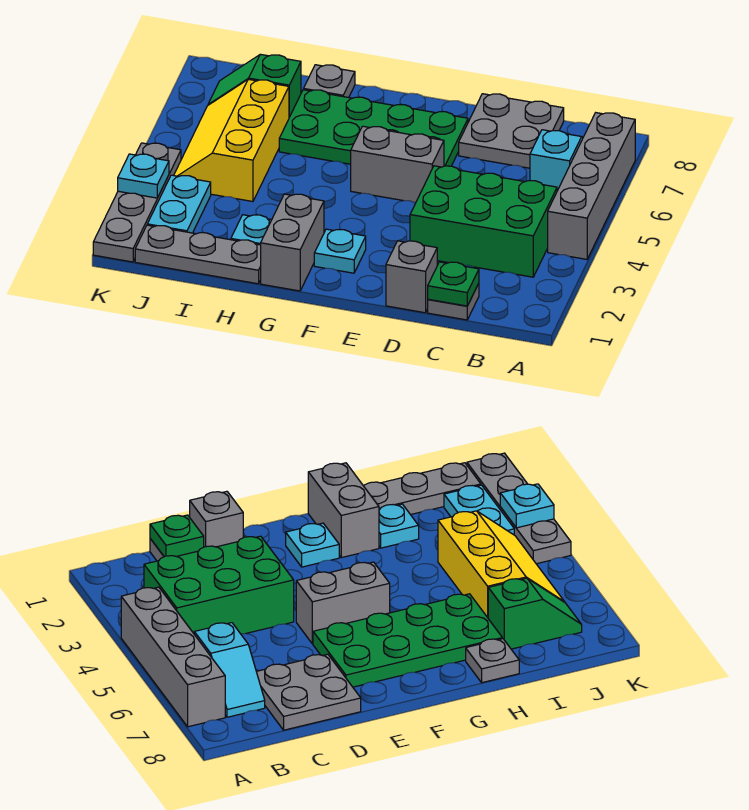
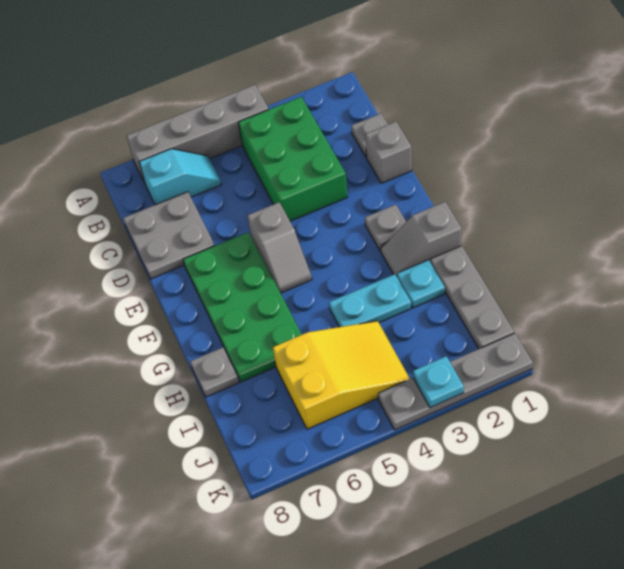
cyan 1x2 slope [530,130,583,191] -> cyan 1x2 slope turned to [139,149,222,205]
green 1x1 plate [428,262,479,306] -> none
grey 1x2 brick [351,126,444,203] -> grey 1x2 slope [247,202,312,293]
cyan 1x1 plate [314,229,366,273] -> grey 1x1 plate [365,204,406,251]
grey 1x2 brick [261,194,324,291] -> grey 1x2 slope [381,202,462,276]
yellow 2x3 slope [174,79,289,202] -> yellow 2x3 slope turned to [273,321,410,429]
green 1x2 slope [208,54,301,117] -> none
cyan 1x2 plate [147,175,211,233] -> cyan 1x2 plate moved to [329,274,411,327]

